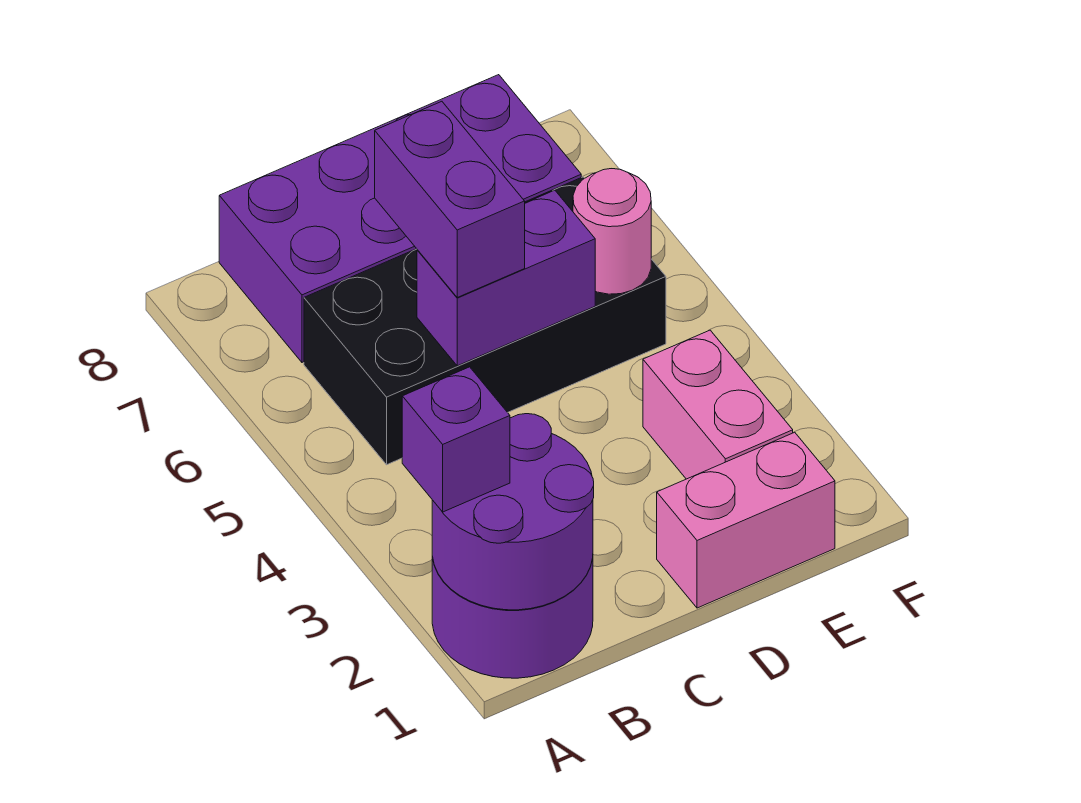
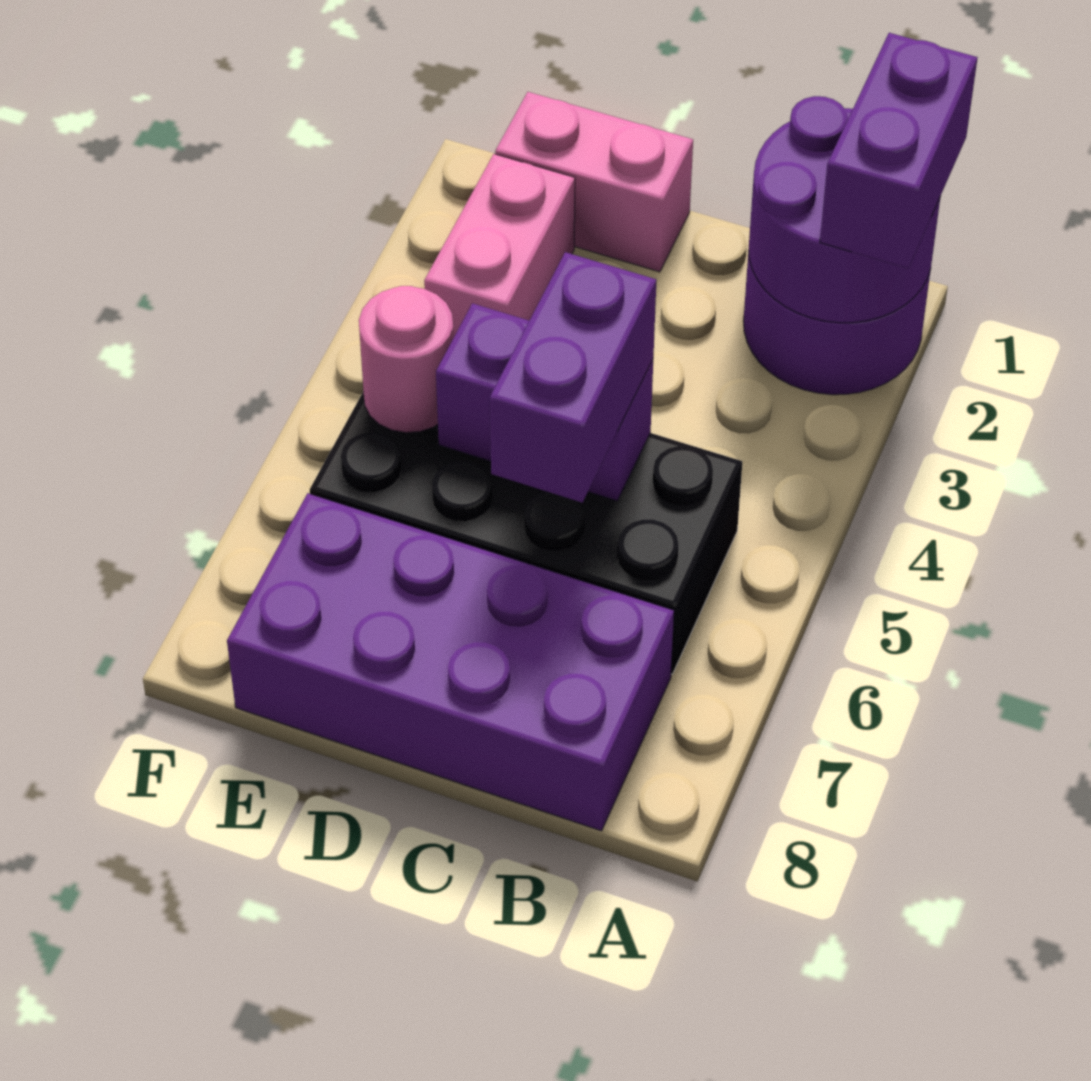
purple 1x1 brick [402,367,510,512] -> purple 1x2 brick [820,33,978,268]

